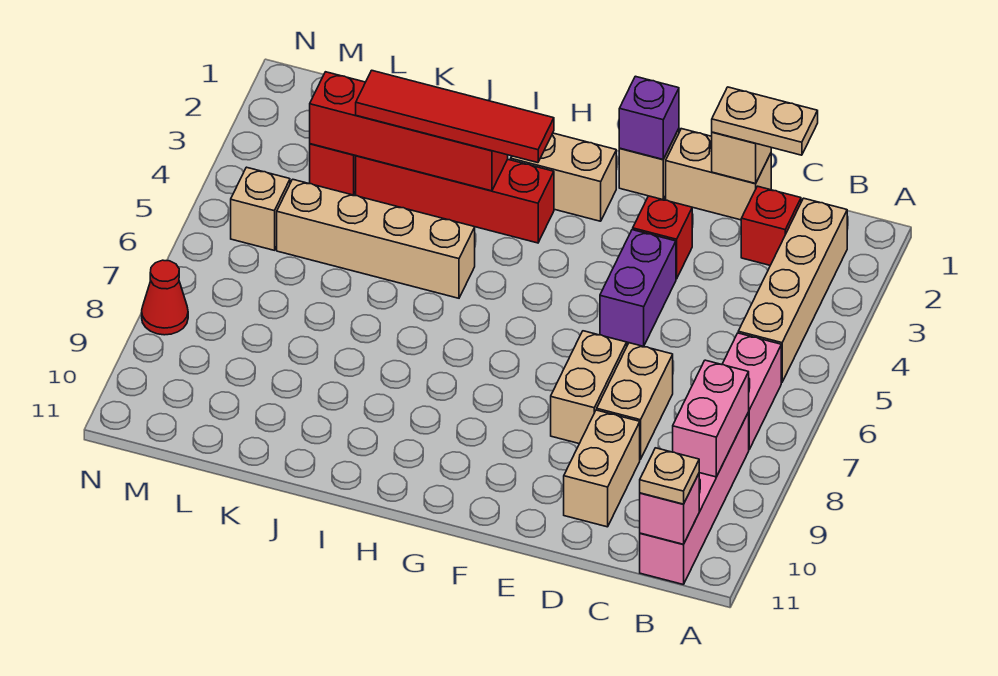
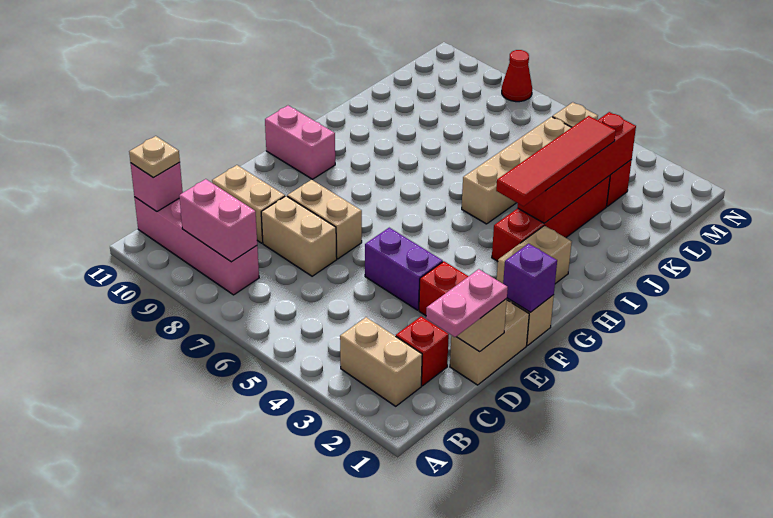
tan 1x4 brick [738,198,847,382] -> tan 1x2 brick [340,317,422,406]
pink 1x2 brick [722,333,781,449] -> pink 1x2 brick moved to [265,106,335,179]
tan 1x2 plate [712,87,818,155] -> pink 1x2 plate [426,269,508,337]

